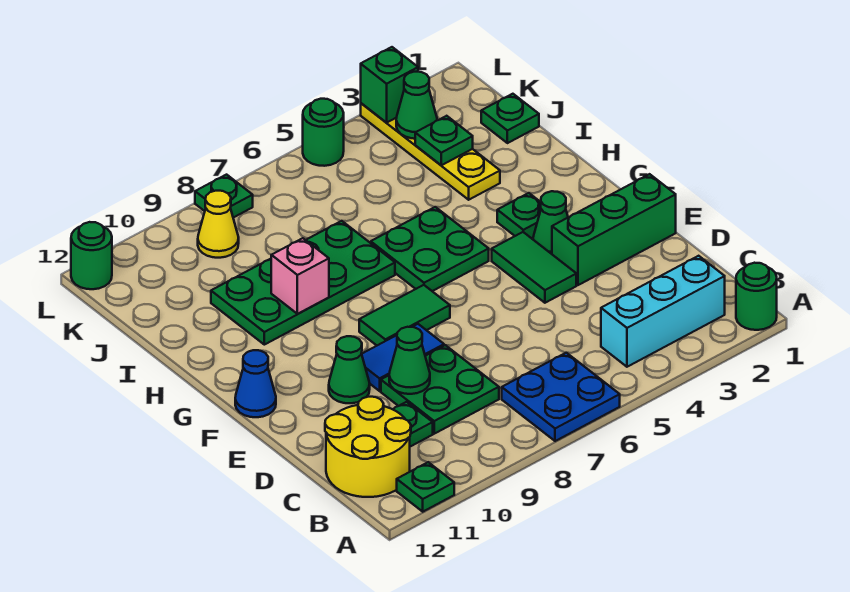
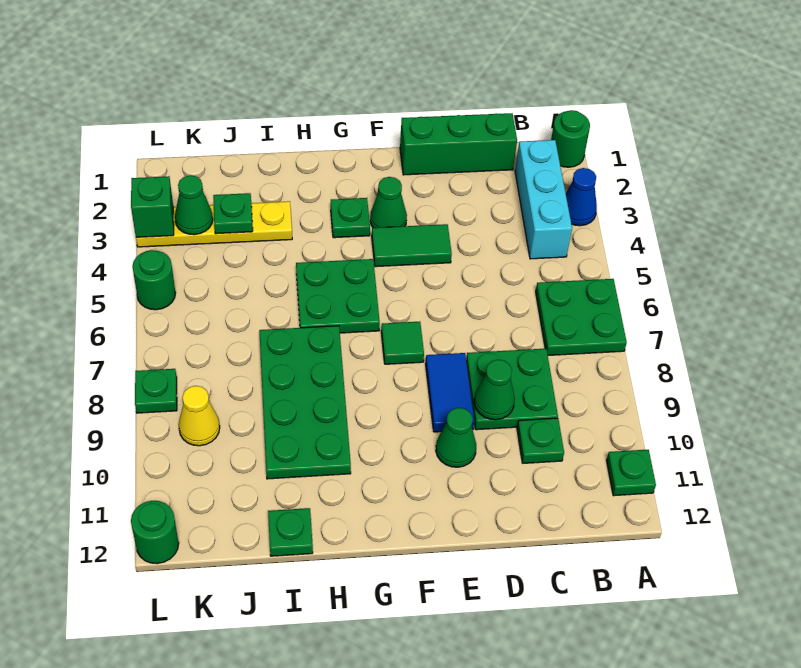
blue 2x2 plate [502,353,620,441] -> green 2x2 plate [536,279,627,355]
yellow 2x2 round brick [325,397,411,497] -> none
green 1x3 brick [552,174,676,285] -> green 1x3 brick turned to [400,113,517,175]
green 1x2 tile [359,285,450,345] -> green 1x1 tile [381,322,424,364]
blue 1x1 cone [235,350,276,417] -> blue 1x1 cone moved to [566,168,597,226]
pink 1x1 brick [271,238,329,314] -> none
green 1x1 plate [481,94,539,143] -> green 1x1 plate moved to [268,508,313,556]

